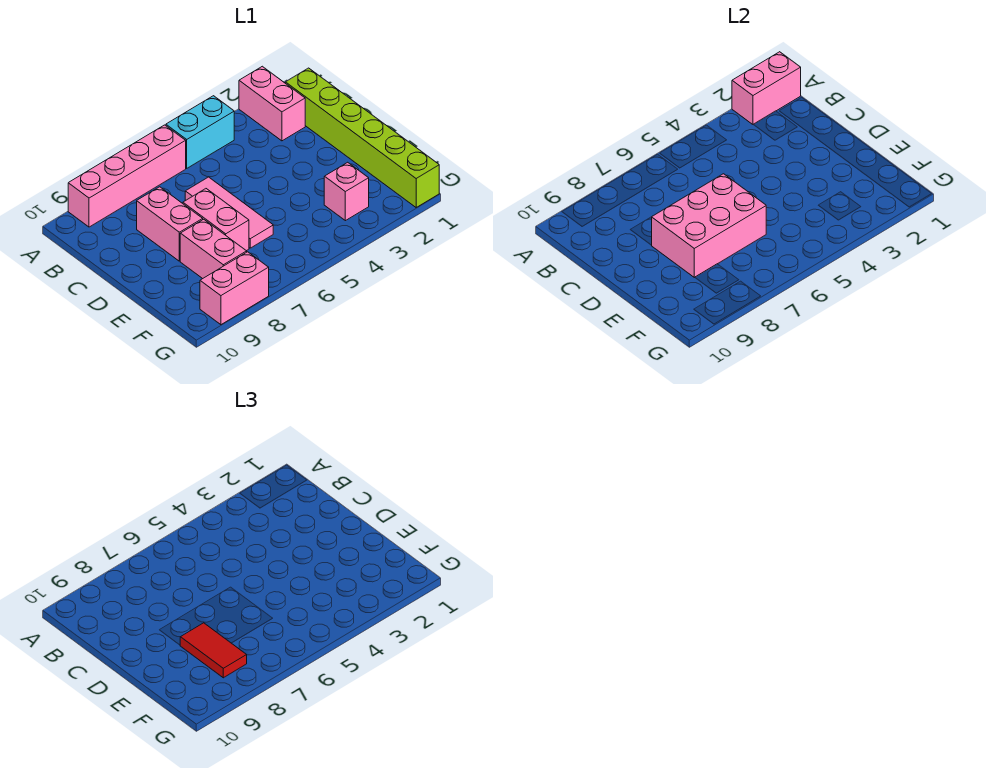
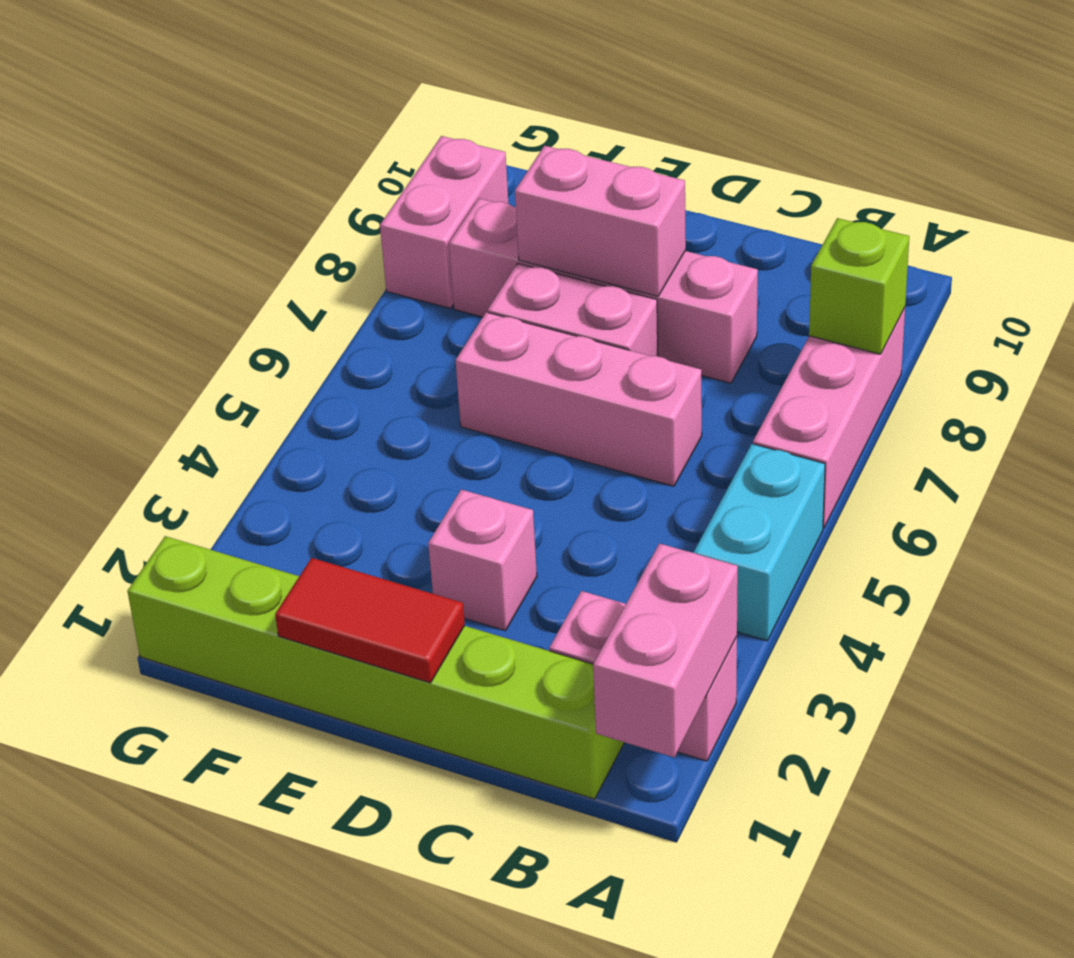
pink 1x4 brick [68,125,186,227] -> pink 1x3 brick [753,308,905,528]
none -> lime 1x1 brick [809,218,909,354]
pink 1x3 tile [185,177,273,248] -> pink 1x3 brick [456,312,702,486]
pink 2x3 brick [652,174,766,278] -> pink 1x2 brick [515,146,686,296]
red 1x2 tile [180,623,247,678] -> red 1x2 tile moved to [275,558,465,683]
pink 1x1 brick [324,162,369,221] -> pink 1x1 brick moved to [428,490,537,631]

